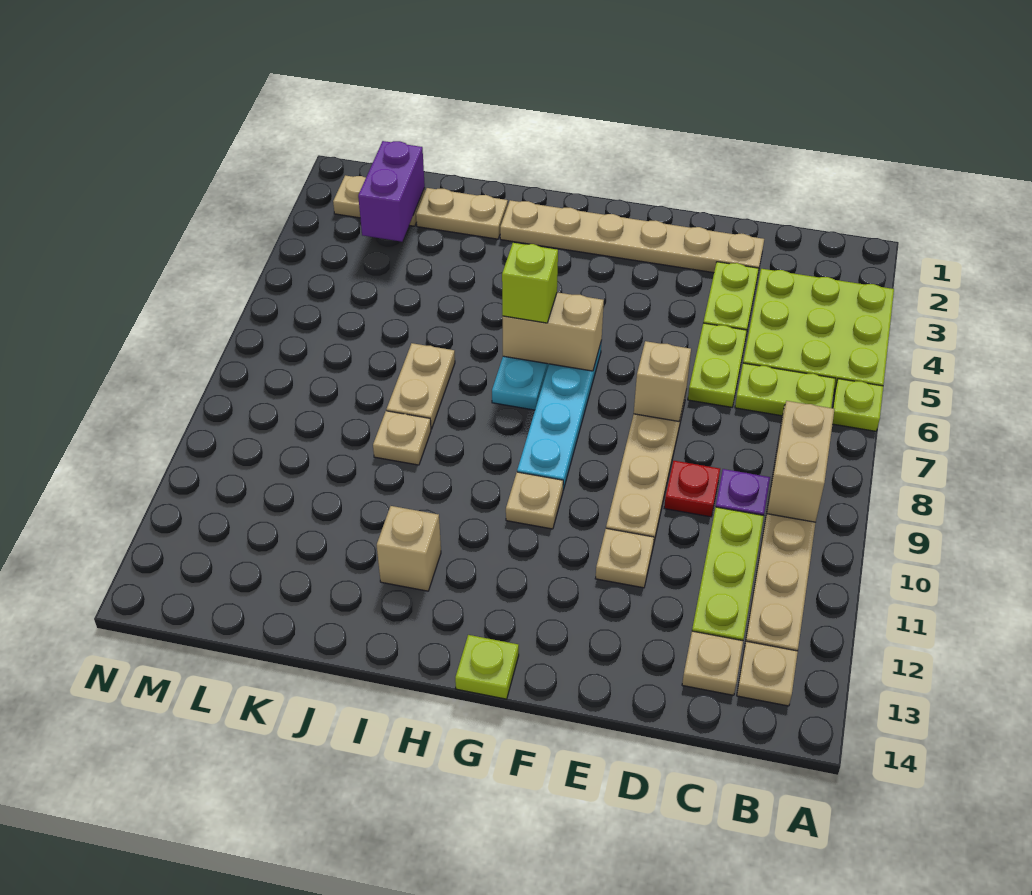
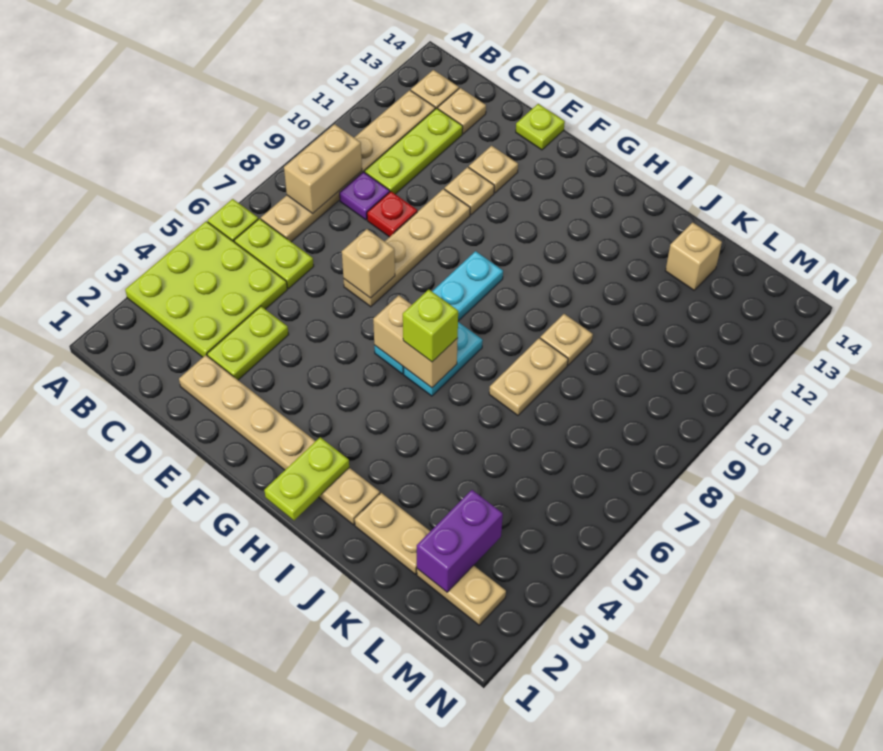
lime 1x2 plate [688,323,747,407] -> lime 1x2 plate moved to [264,437,349,520]
tan 1x1 plate [506,472,563,529] -> tan 1x1 plate moved to [469,146,518,193]
lime 1x1 plate [455,635,519,699] -> lime 1x1 plate moved to [516,104,565,150]
tan 1x1 brick [377,506,441,591] -> tan 1x1 brick moved to [665,222,722,290]

